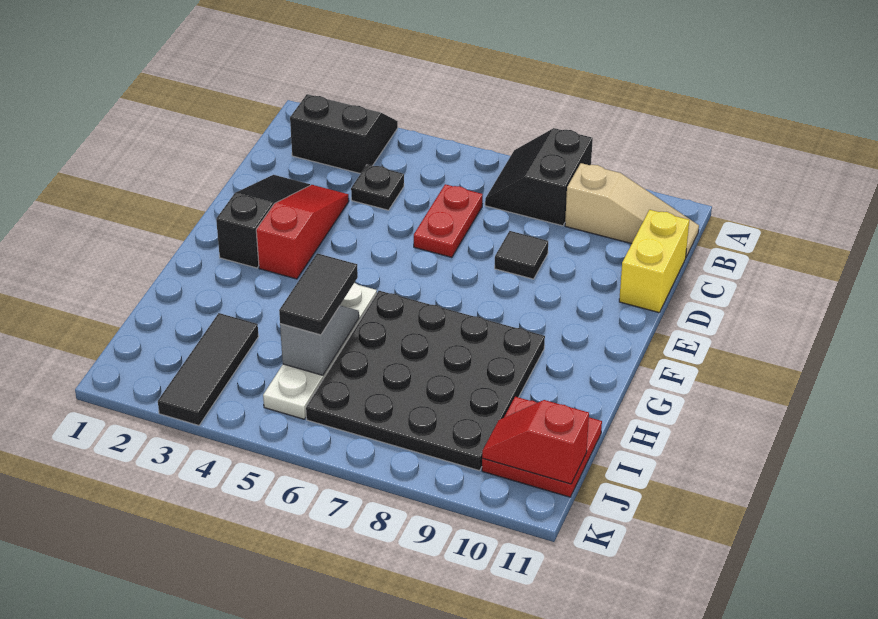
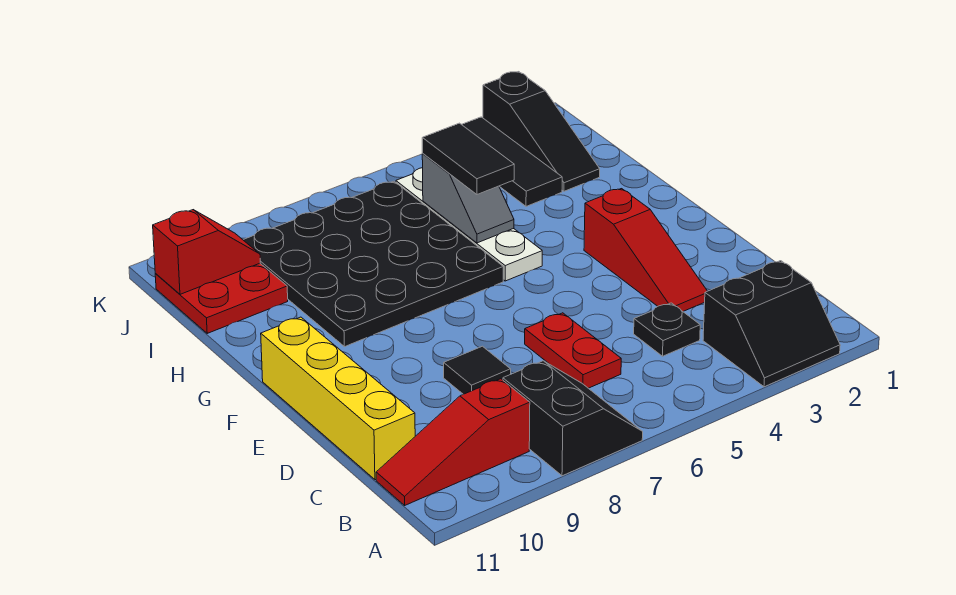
tan 1x3 slope [565,163,699,257] -> red 1x3 slope [376,379,530,505]
yellow 1x2 brick [619,210,689,313] -> yellow 1x4 brick [261,317,415,480]
black 1x3 slope [216,175,310,268] -> black 1x3 slope moved to [483,72,600,191]

